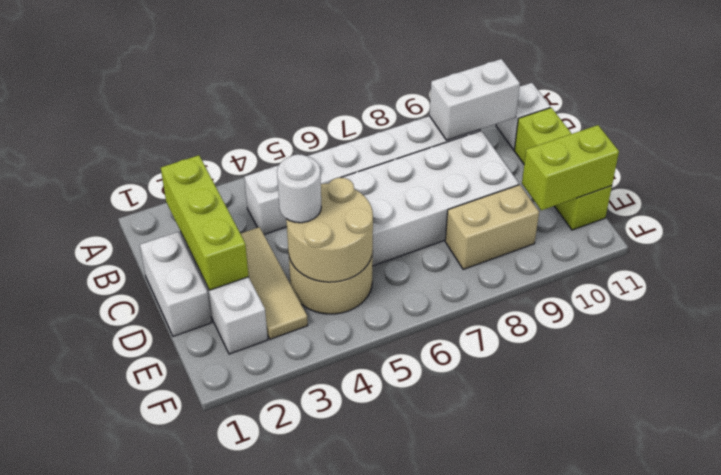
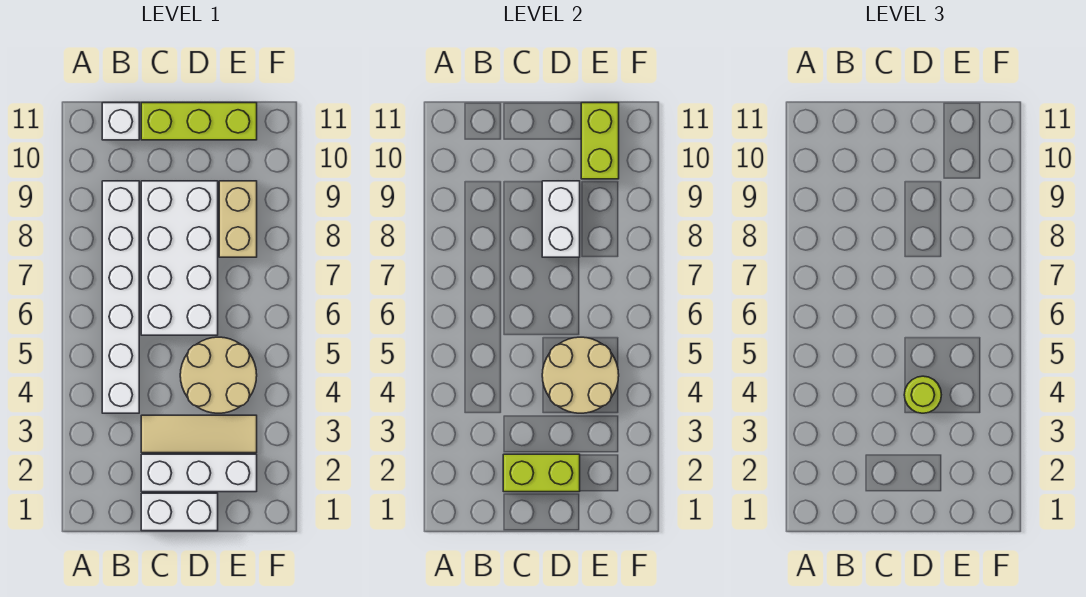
lime 1x3 brick [161,155,249,290] -> lime 1x2 brick [503,454,580,492]
white 1x2 brick [429,59,520,140] -> white 1x2 brick moved to [542,181,580,257]
white 1x1 round brick [277,154,321,223] -> lime 1x1 round brick [904,376,941,413]

